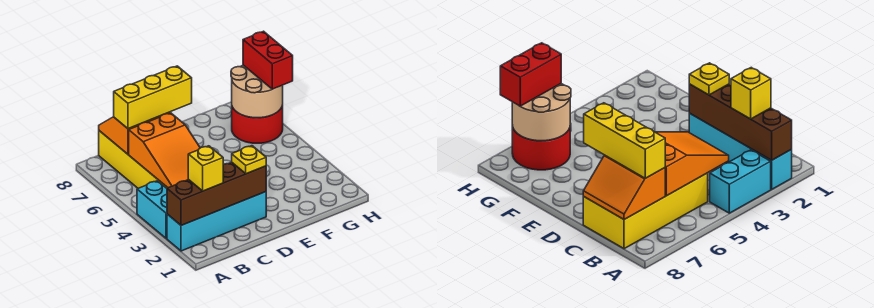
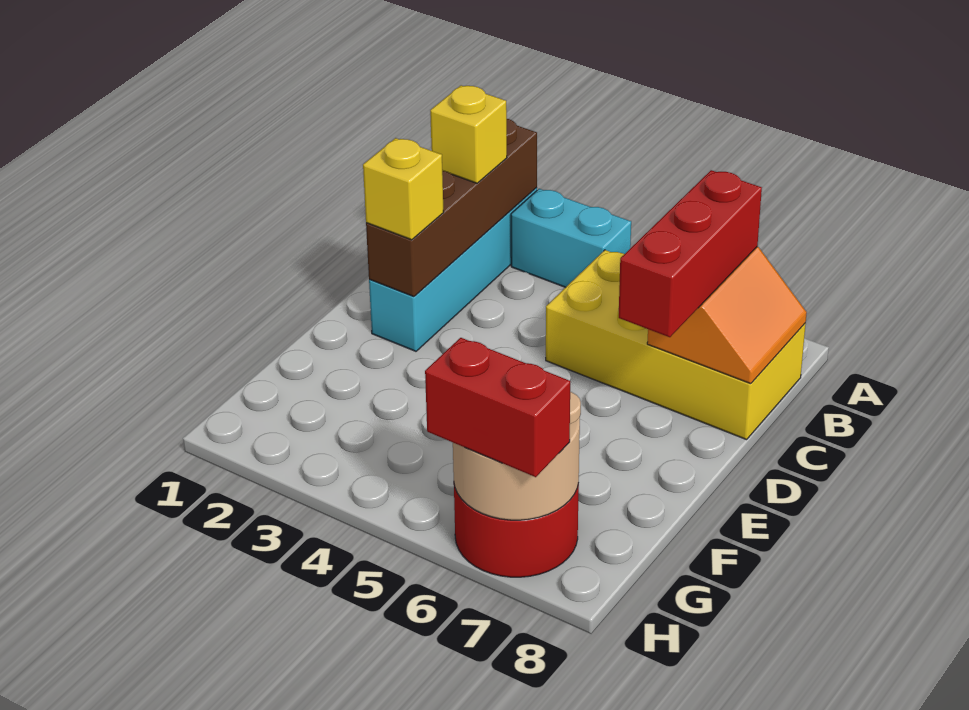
orange 2x3 slope [129,113,200,188] -> none
yellow 1x3 brick [114,66,192,129] -> red 1x3 brick [619,170,762,337]
yellow 1x1 plate [232,146,266,174] -> yellow 1x1 brick [363,138,444,240]

